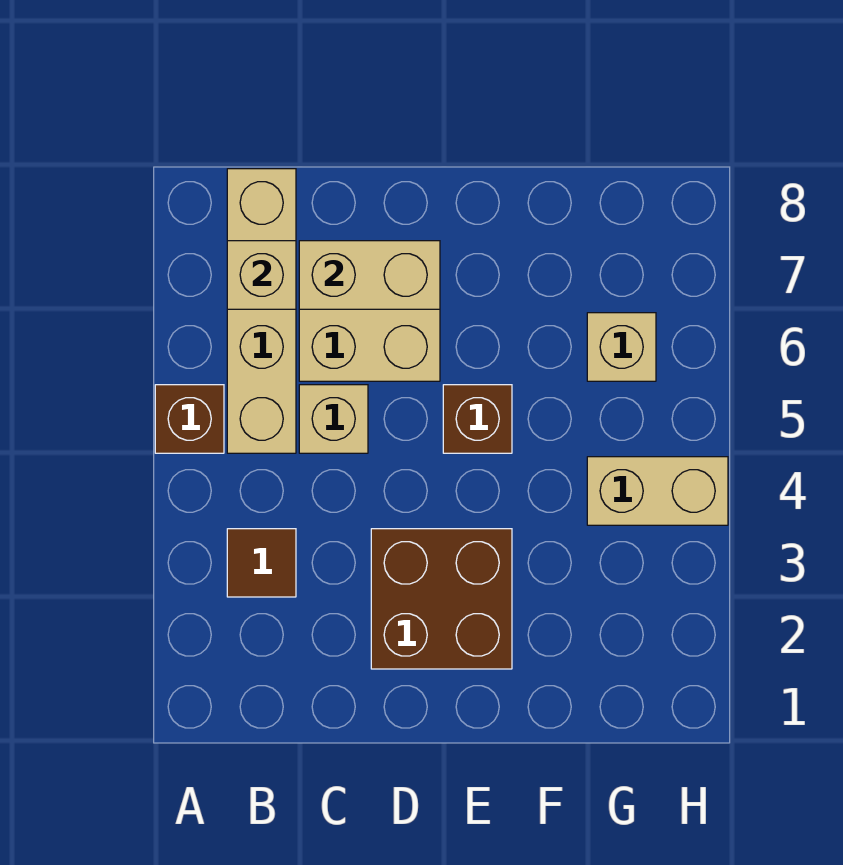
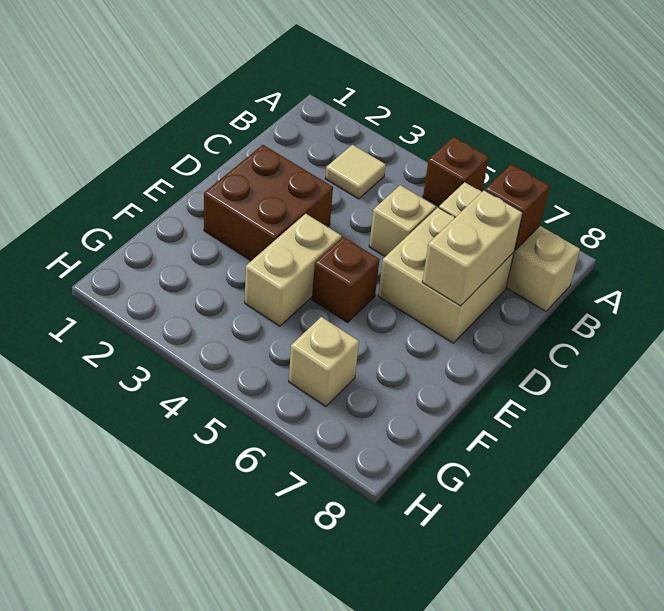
brown 1x1 tile [227,529,296,597] -> tan 1x1 tile [325,145,386,199]
tan 1x4 brick [227,169,296,453] -> tan 1x3 brick [439,182,580,311]
tan 1x1 brick [227,241,296,309] -> brown 1x1 brick [485,164,549,250]
tan 1x2 brick [587,457,728,525] -> tan 1x2 brick moved to [245,214,341,326]

